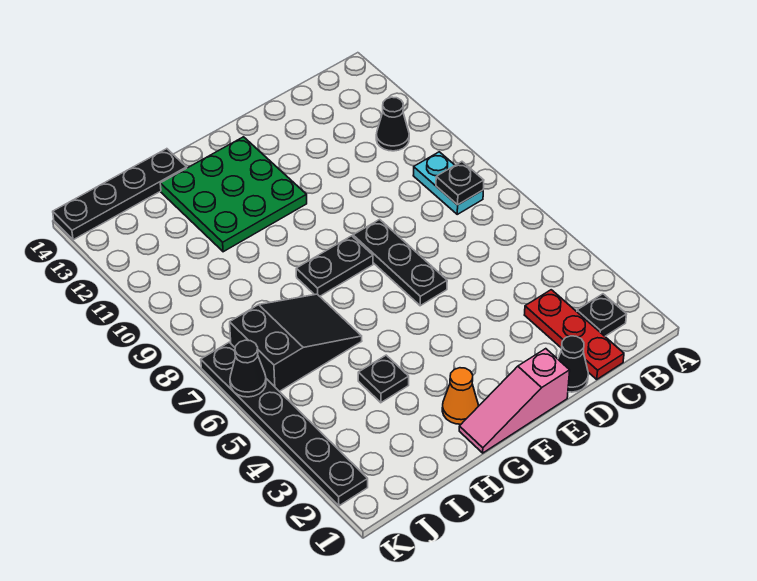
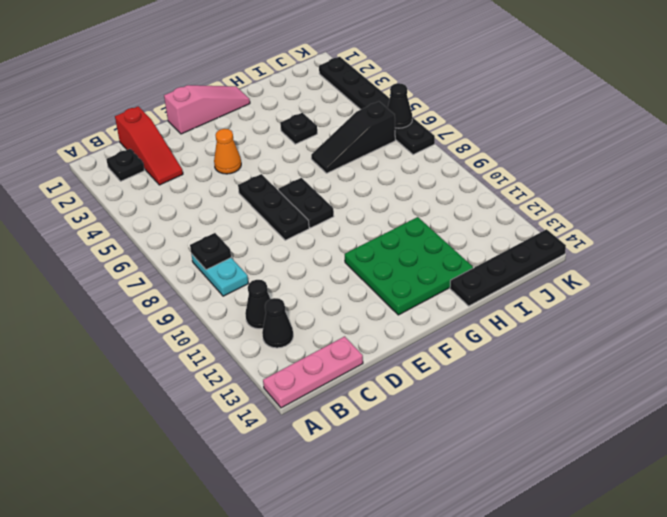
none -> pink 1x3 plate [263,336,363,408]
red 1x3 plate [525,290,624,379] -> red 1x3 slope [115,106,183,185]
black 1x1 cone [558,336,588,392] -> black 1x1 cone moved to [262,298,293,348]
black 1x2 plate [296,236,373,296] -> black 1x2 plate turned to [278,178,334,228]
orange 1x1 cone [442,368,478,424] -> orange 1x1 cone moved to [214,129,241,174]
black 2x3 slope [230,294,362,391] -> black 1x3 slope [311,102,395,173]

